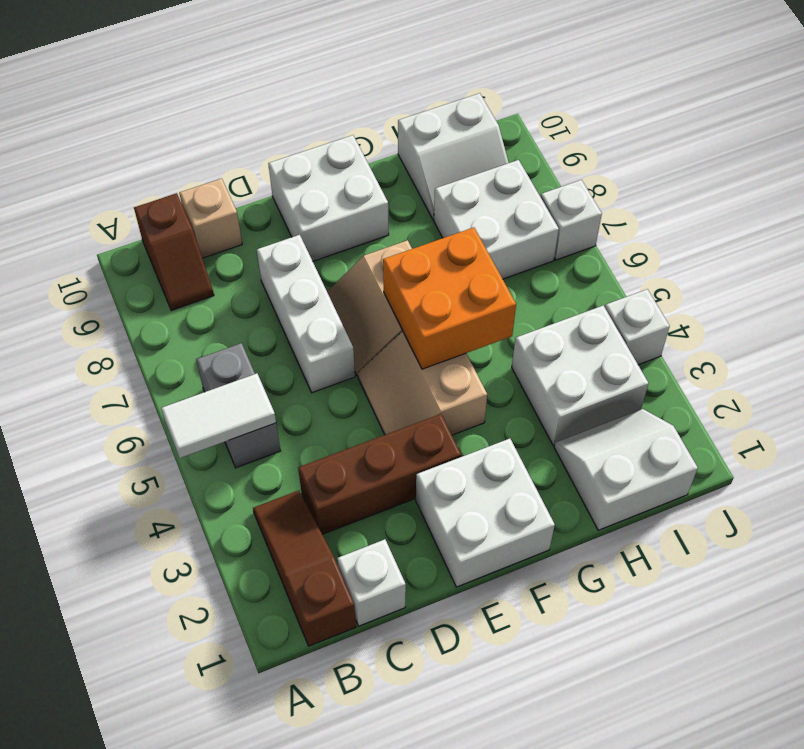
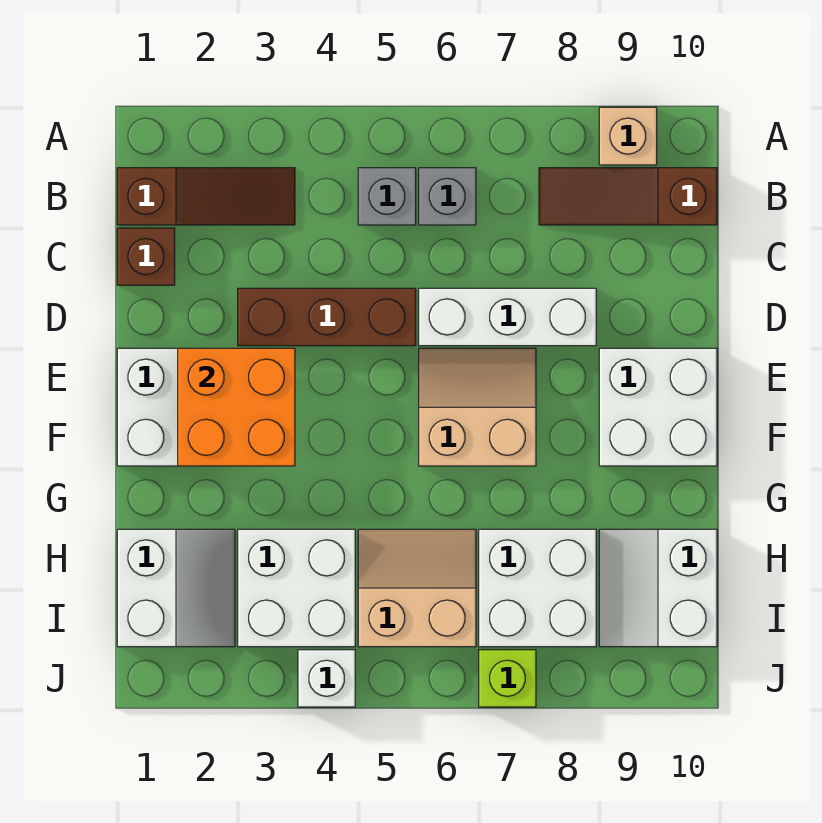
white 1x2 tile [161,374,276,458] -> none
brown 1x2 slope [134,193,214,310] -> brown 1x3 slope [539,168,717,225]
white 1x1 brick [337,539,406,626] -> brown 1x1 brick [117,228,175,285]
brown 1x3 brick [298,414,461,534] -> brown 1x3 brick turned to [238,288,416,346]
tan 1x1 brick [179,179,242,258] -> tan 1x1 brick moved to [599,107,657,165]
tan 2x2 slope [358,332,487,435] -> tan 2x2 slope moved to [358,529,476,647]
orange 2x2 brick [383,228,516,369] -> orange 2x2 brick moved to [178,348,295,466]
white 1x1 brick [541,180,602,260] -> lime 1x1 brick [479,650,536,707]

